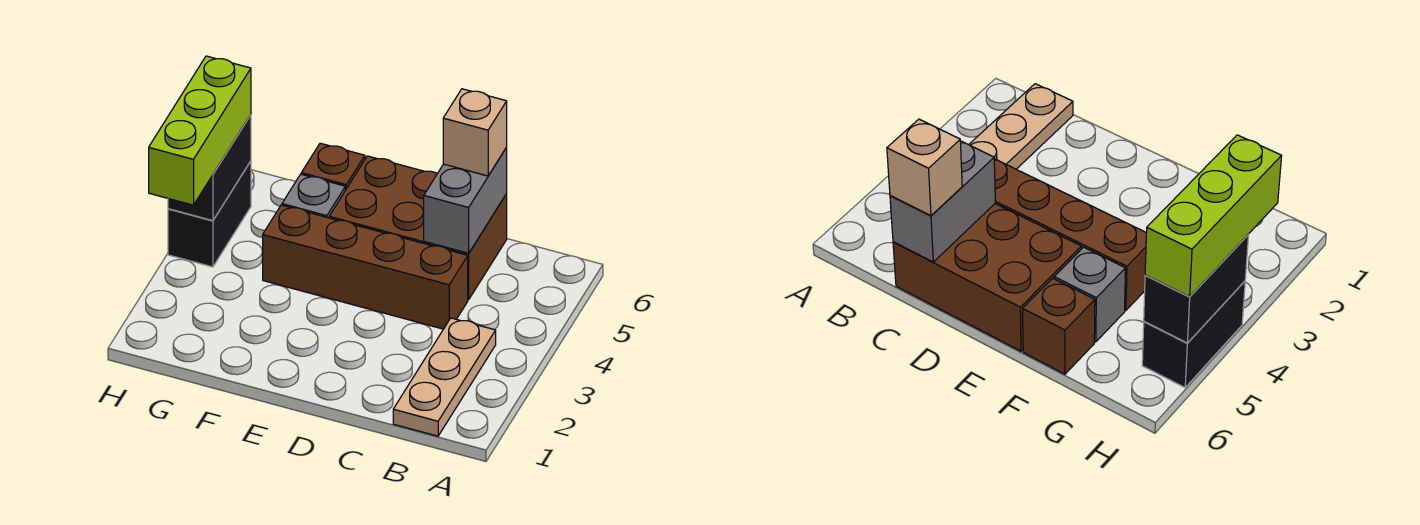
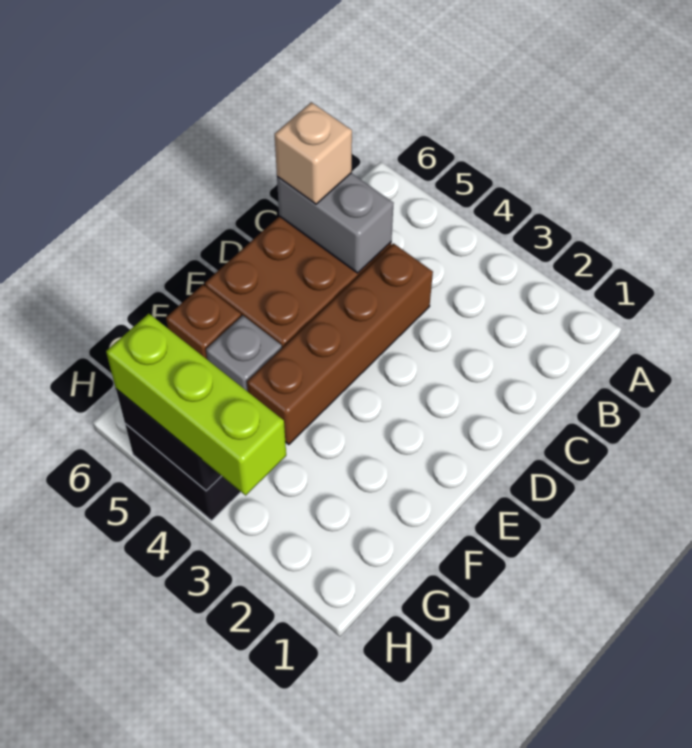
tan 1x3 plate [393,318,496,436] -> none

